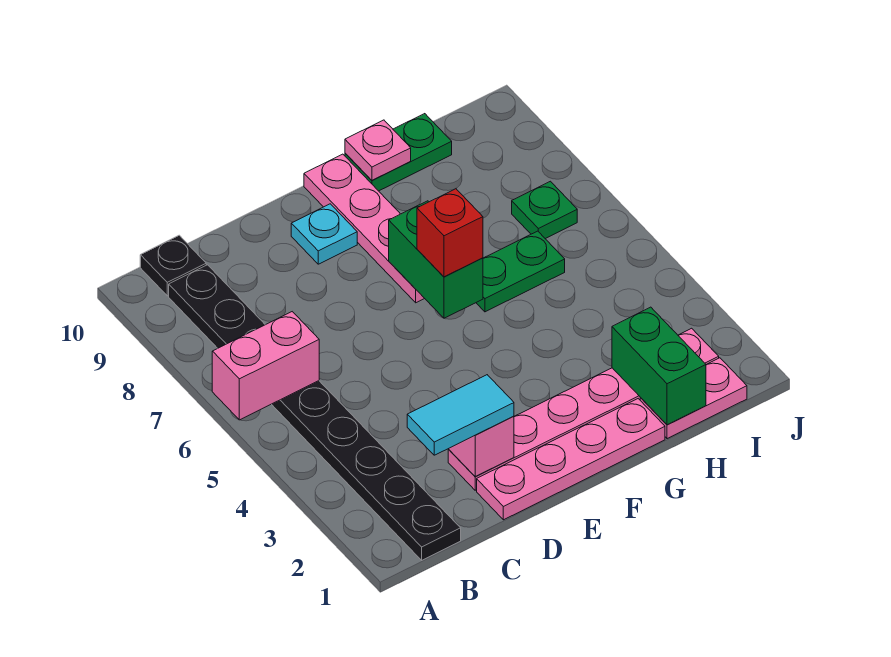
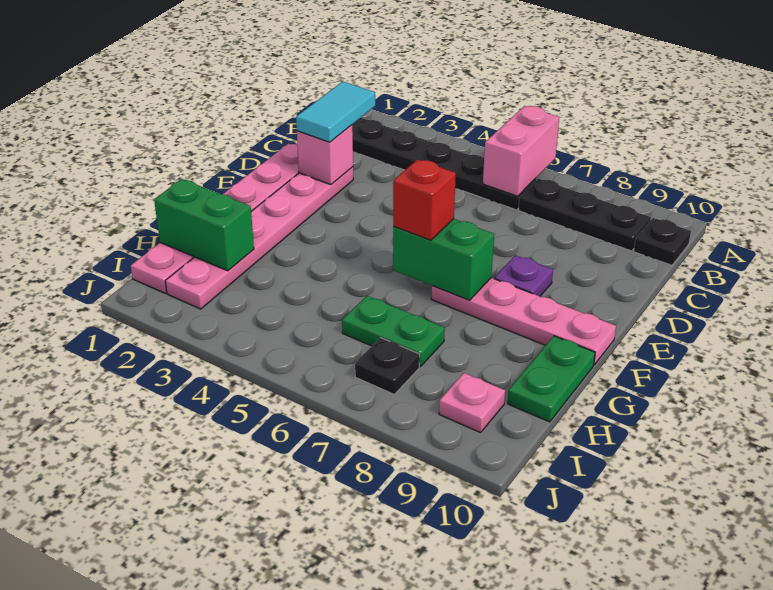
none -> purple 1x1 plate [494,255,553,296]
cyan 1x1 plate [291,204,357,264] -> none
green 1x2 plate [476,231,565,312] -> green 1x2 plate turned to [342,296,445,366]
pink 1x1 plate [345,120,411,180] -> pink 1x1 plate moved to [439,373,505,433]
green 1x1 plate [512,181,577,239] -> black 1x1 plate [355,338,420,394]

